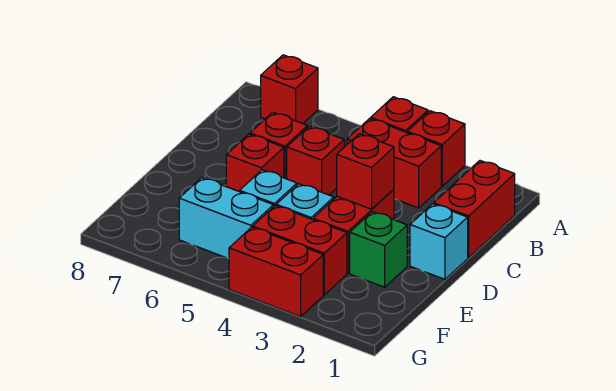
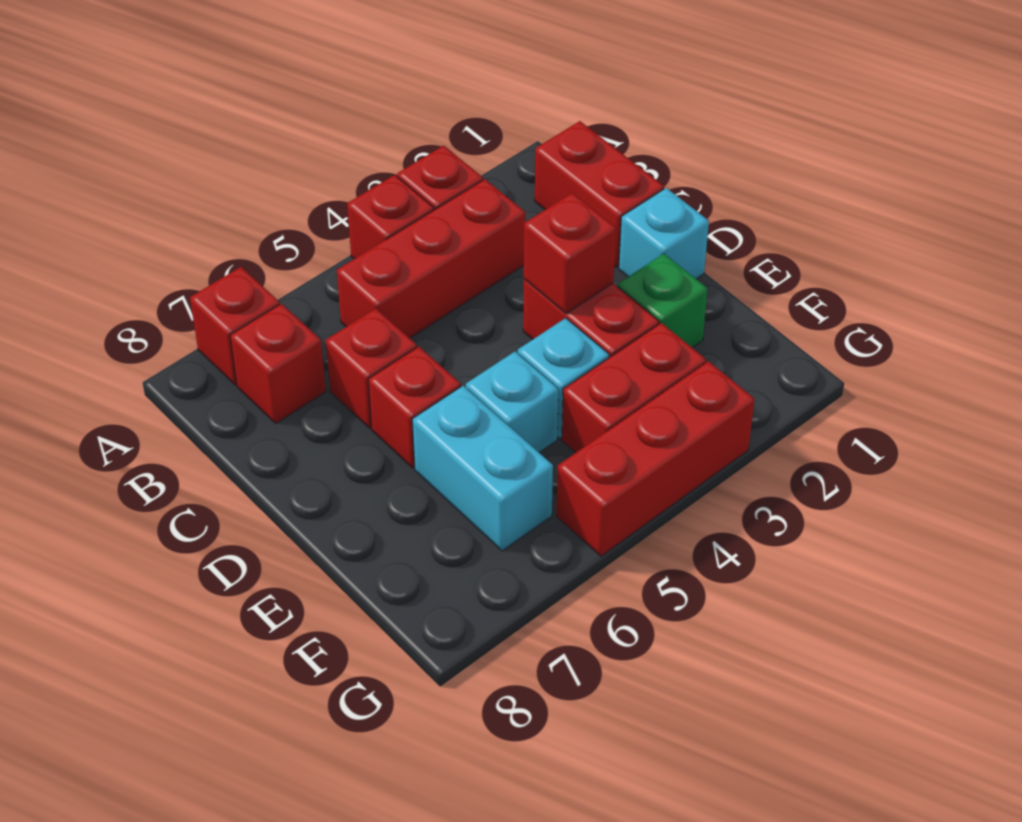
red 1x2 brick [347,118,441,208] -> red 1x3 brick [337,179,525,338]
red 1x1 brick [287,126,344,195] -> red 1x1 brick moved to [230,304,326,423]
cyan 1x2 brick [179,178,273,259] -> cyan 1x2 brick turned to [412,386,553,551]
red 1x2 brick [229,227,323,317] -> red 1x3 brick [557,361,755,556]

